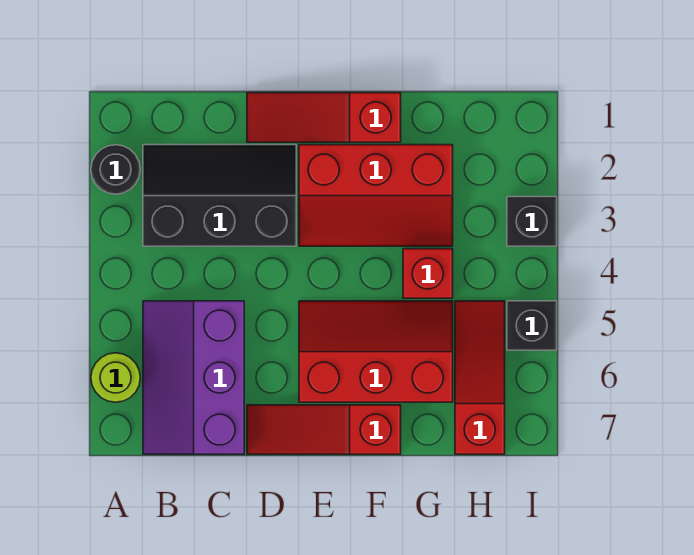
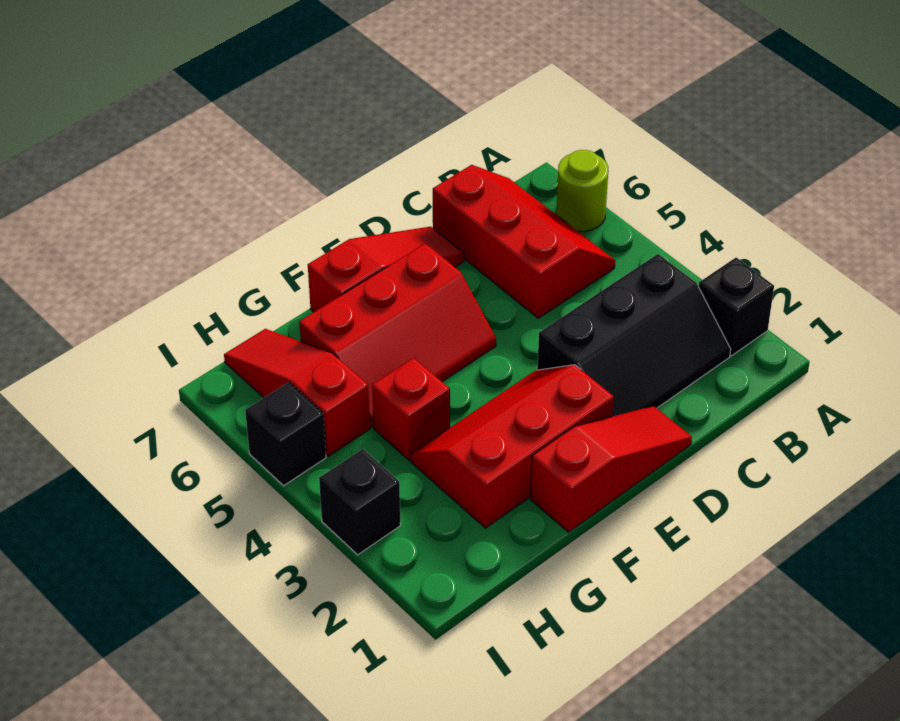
black 1x1 round brick [91,145,140,194] -> black 1x1 brick [699,258,774,356]
purple 2x3 slope [143,301,244,454] -> red 2x3 slope [433,165,615,318]
red 1x3 slope [455,301,505,454] -> red 1x3 slope turned to [224,329,370,456]

